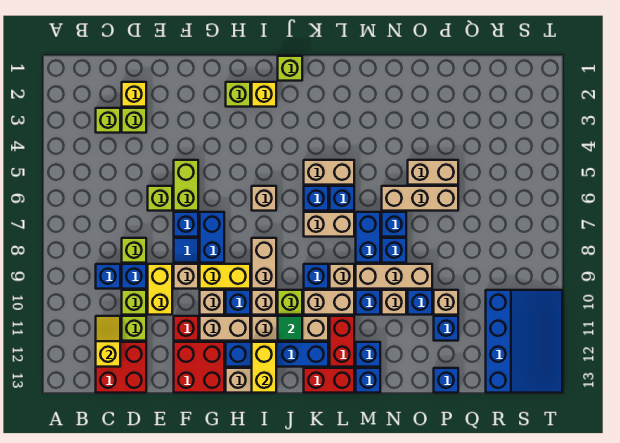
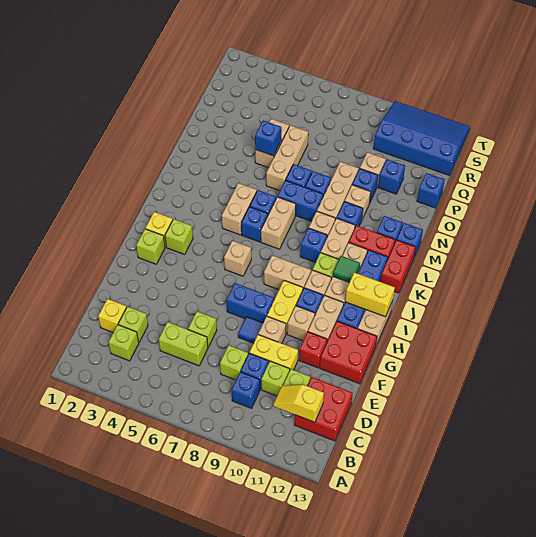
lime 1x2 brick [174,160,198,211] -> lime 1x2 brick moved to [159,322,208,366]
blue 1x1 brick [174,212,198,237] -> blue 1x1 brick moved to [255,120,281,156]
lime 1x1 brick [278,56,302,81] -> lime 1x1 brick moved to [165,219,193,254]

